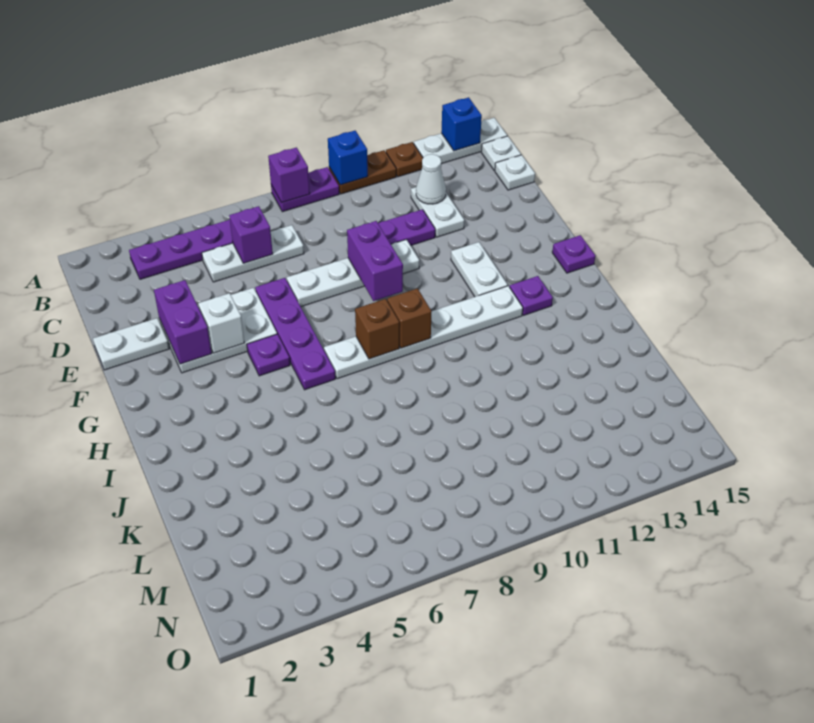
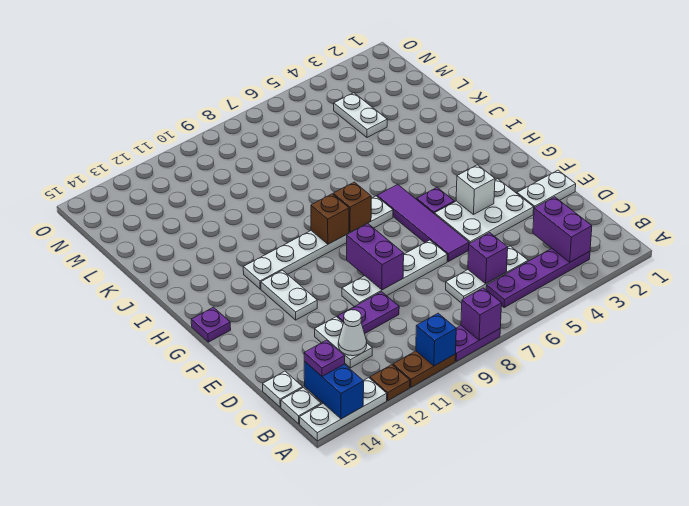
blue 1x1 brick [441,97,482,151] -> blue 1x2 brick [304,361,364,419]
purple 1x2 brick [154,280,212,364] -> purple 1x2 brick moved to [533,197,592,262]
purple 1x4 plate [255,278,335,390] -> purple 1x4 tile [377,185,469,262]
purple 1x1 plate [510,276,553,315] -> purple 1x1 plate moved to [304,340,345,376]
none -> white 1x2 plate [334,93,387,137]

